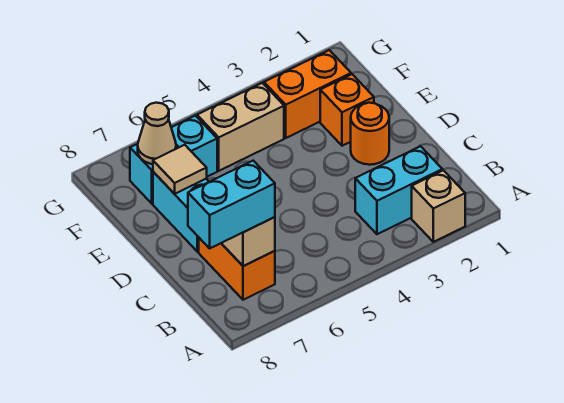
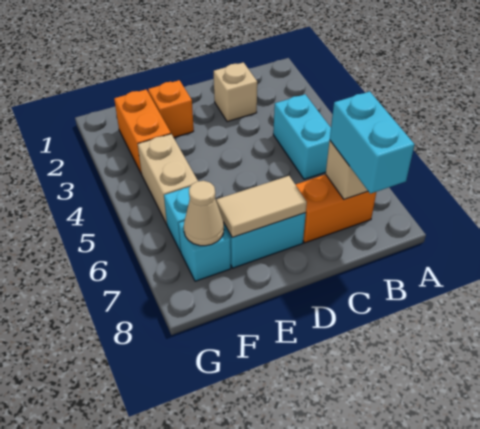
tan 1x1 brick [412,170,465,242] -> tan 1x1 brick moved to [214,62,257,122]
cyan 1x2 brick [355,146,442,234] -> cyan 1x2 brick moved to [273,94,331,179]
orange 1x1 round brick [351,103,389,165] -> none
tan 1x1 tile [153,145,207,194] -> tan 1x2 tile [216,176,307,237]

